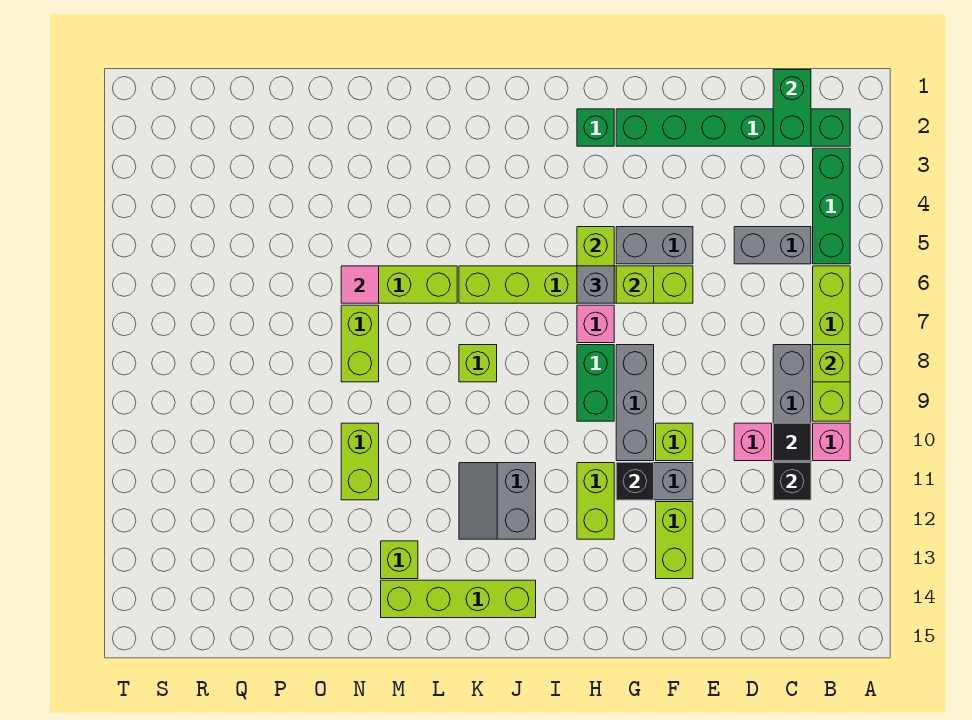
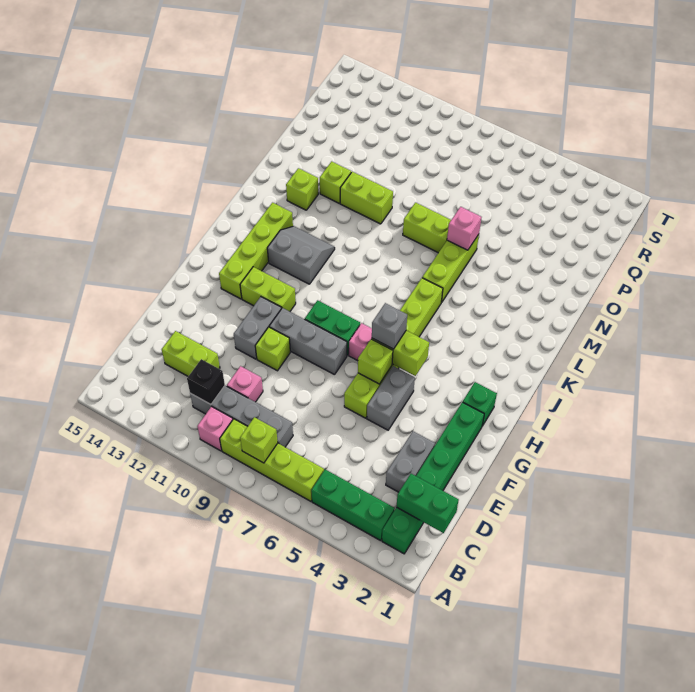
grey 1x2 brick [734,227,811,264] -> grey 1x2 brick moved to [386,431,435,492]
black 1x1 tile [773,423,811,461] -> none
lime 1x2 brick [656,502,693,579] -> lime 1x2 brick moved to [162,331,220,376]
black 1x1 brick [616,463,654,500] -> none
lime 1x4 brick [381,580,536,618] -> lime 1x4 brick moved to [219,203,293,299]
lime 1x1 brick [459,345,497,382] -> lime 1x1 brick moved to [320,161,351,203]
pink 1x1 tile [341,266,379,303] -> pink 1x1 brick [447,207,481,250]

